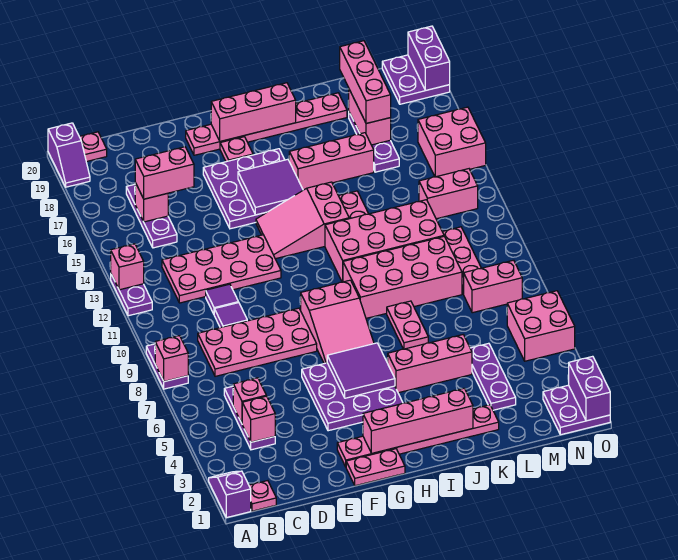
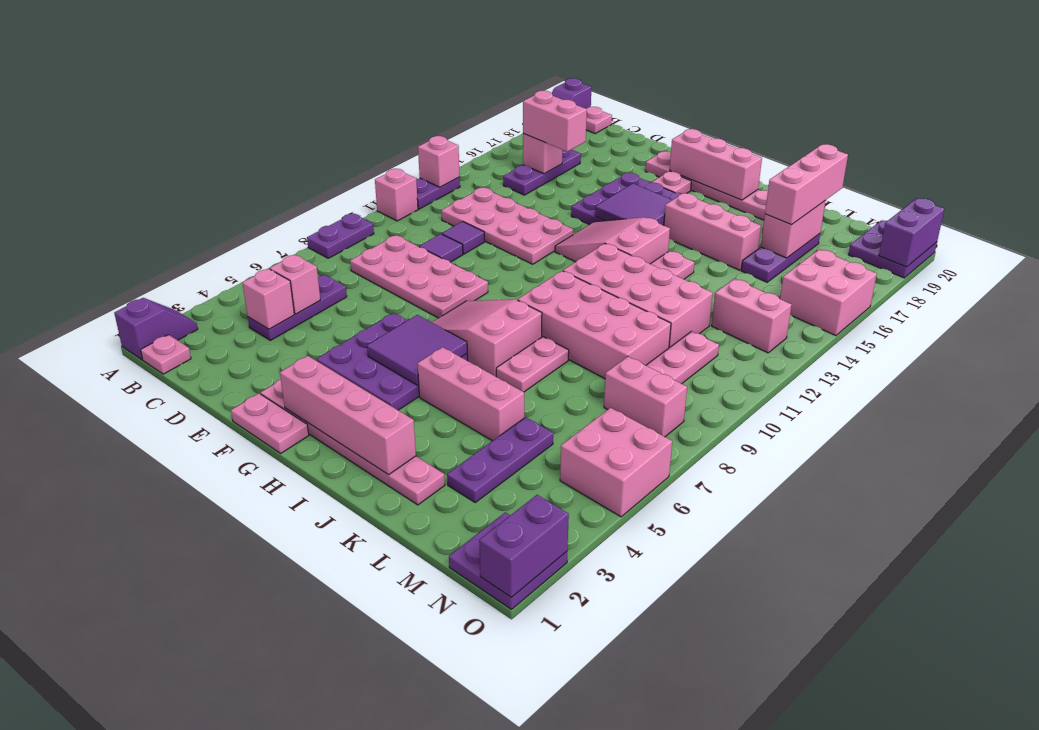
pink 1x1 brick [155,336,188,382] -> pink 1x1 brick moved to [375,169,418,221]
pink 2x3 slope [301,280,374,364] -> pink 2x3 slope turned to [432,299,542,376]

